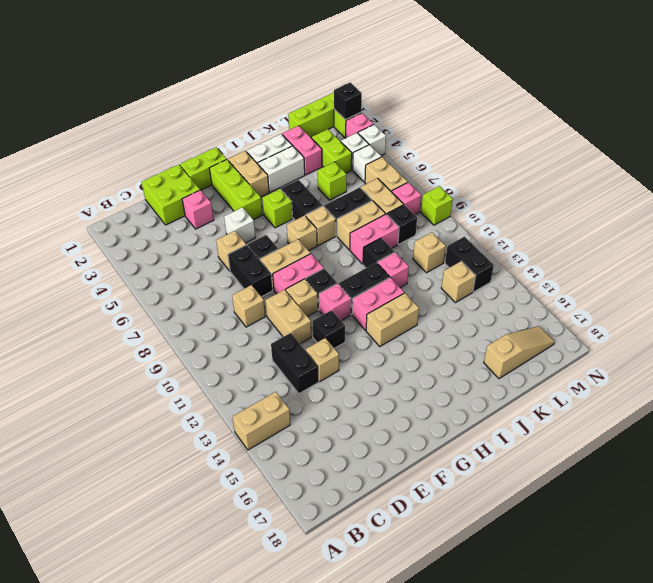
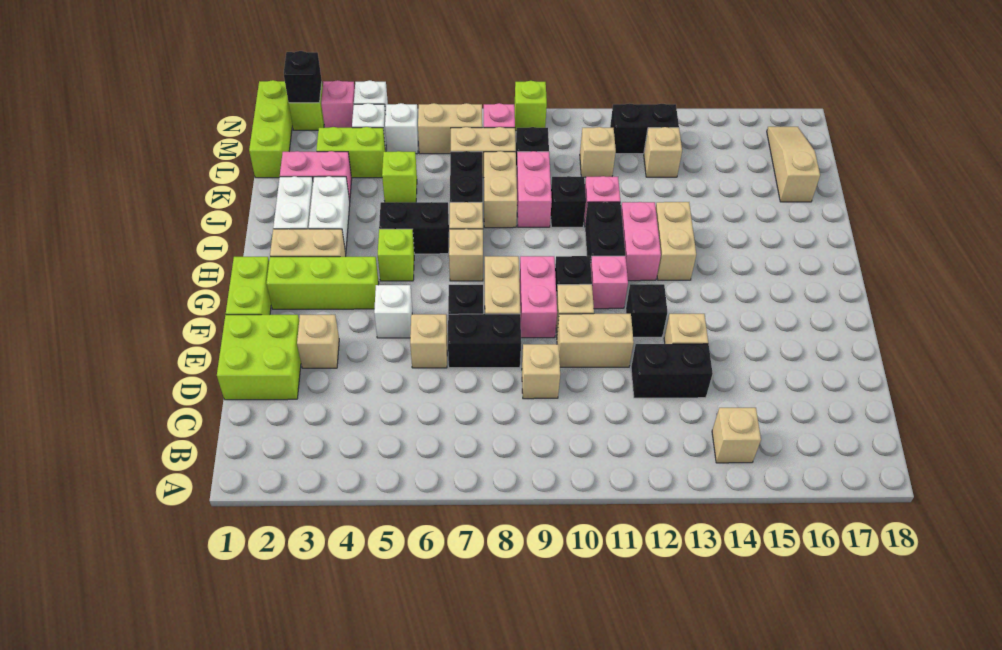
tan 1x2 brick [233,392,290,450] -> tan 1x1 brick [712,408,761,463]
pink 1x1 brick [182,190,214,229] -> tan 1x1 brick [297,315,339,368]

